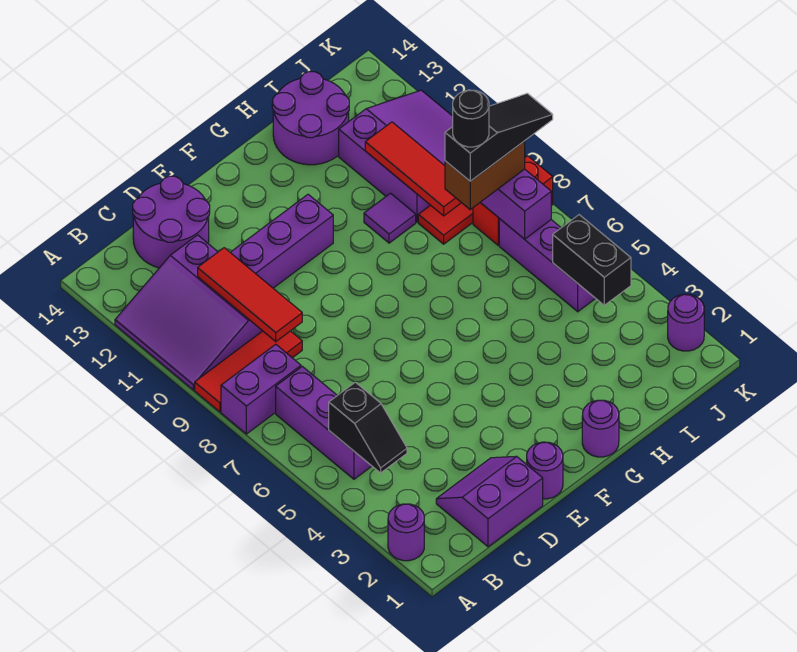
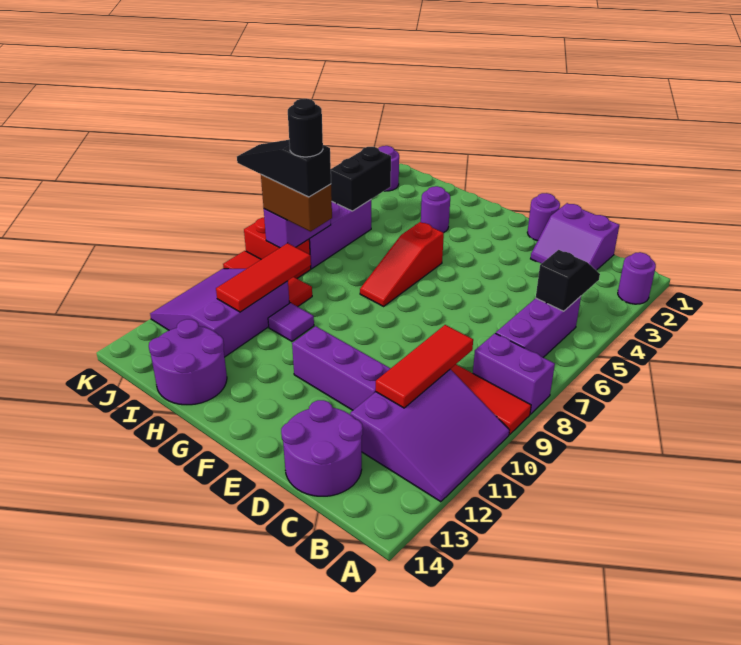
purple 1x1 round brick [582,400,619,457] -> purple 1x1 round brick moved to [421,186,450,233]
none -> red 1x3 slope [360,222,444,306]

